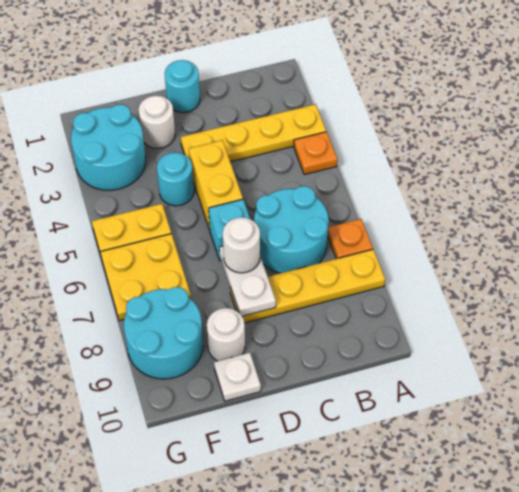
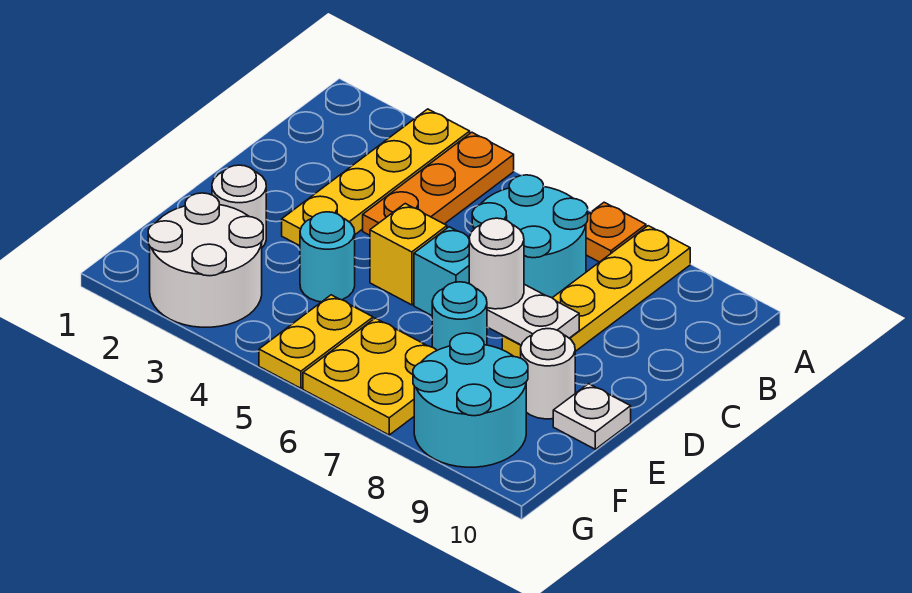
orange 1x1 plate [294,132,337,175] -> orange 1x3 plate [363,132,514,235]
cyan 1x1 round brick [165,60,200,113] -> cyan 1x1 round brick moved to [432,282,487,350]
yellow 1x2 brick [189,140,243,230] -> yellow 1x1 brick [370,204,447,305]
cyan 2x2 round brick [71,104,146,190] -> white 2x2 round brick [148,193,263,327]

